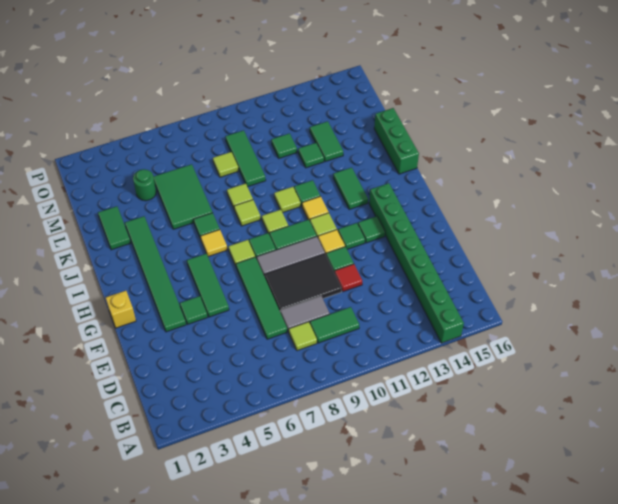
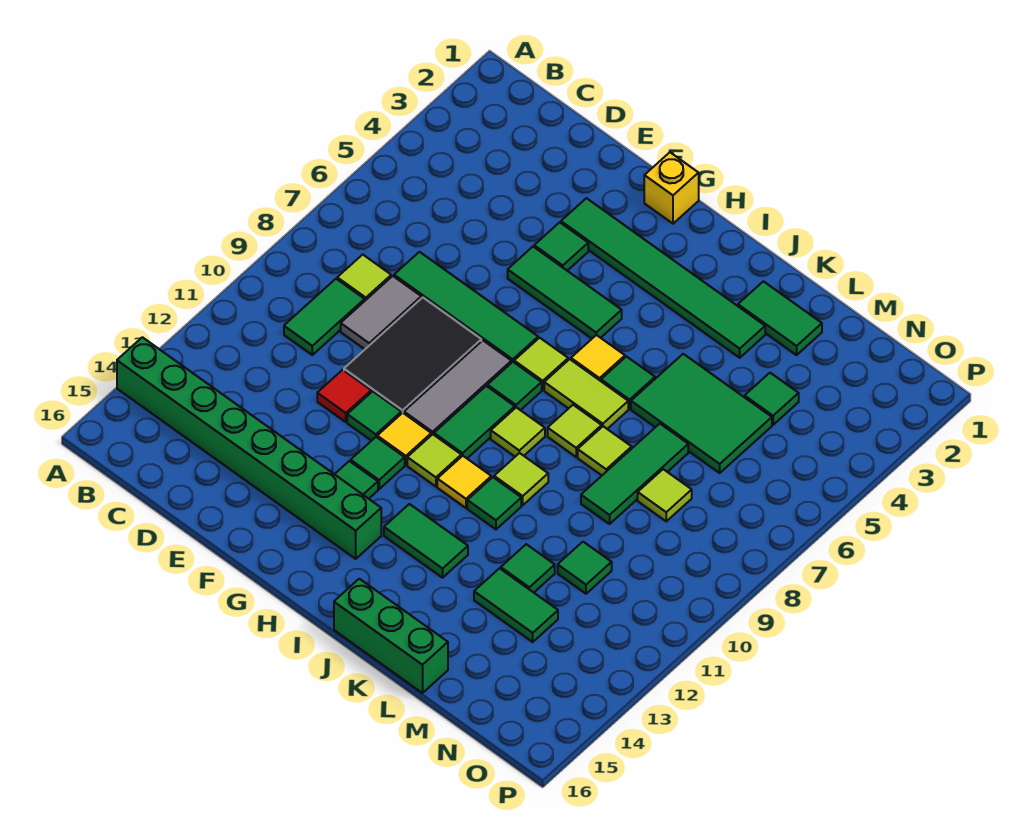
none -> lime 1x2 tile [544,359,628,429]
green 1x3 tile [225,130,266,187] -> green 1x3 tile turned to [581,424,688,524]
green 1x1 round brick [133,169,156,201] -> green 1x1 tile [745,373,799,425]

